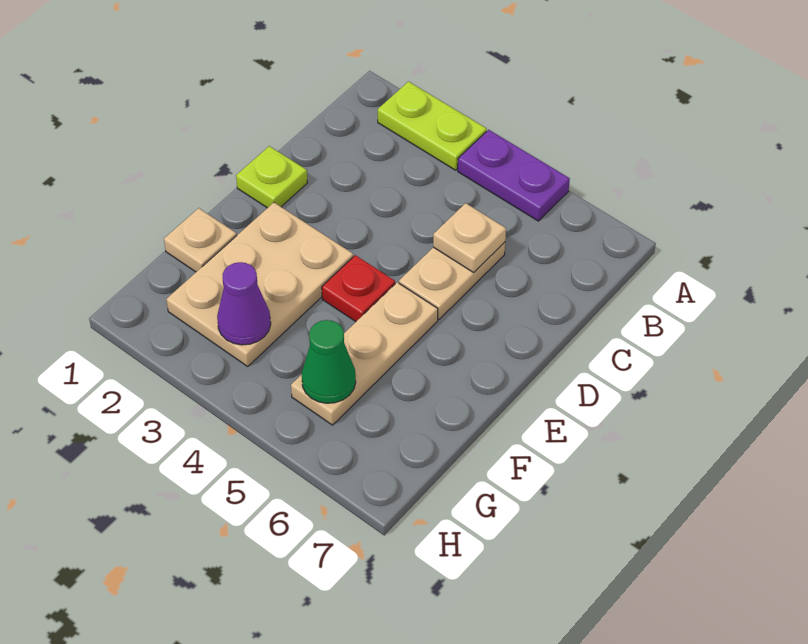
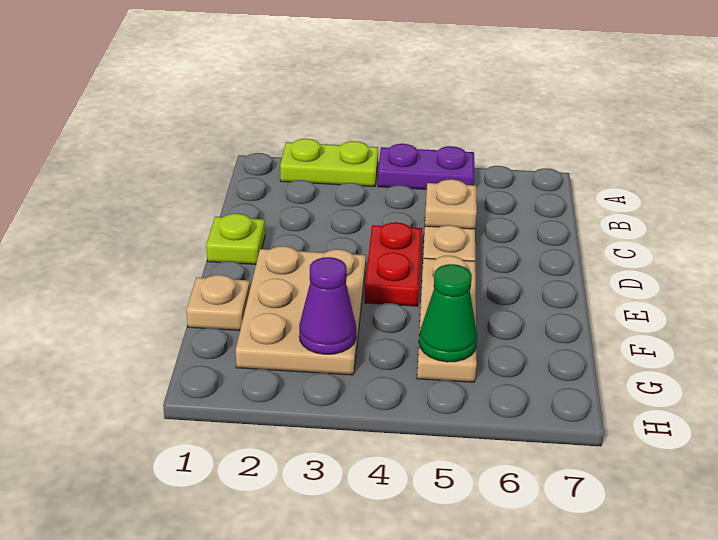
red 1x1 plate [322,255,395,322] -> red 1x2 plate [365,222,422,306]

